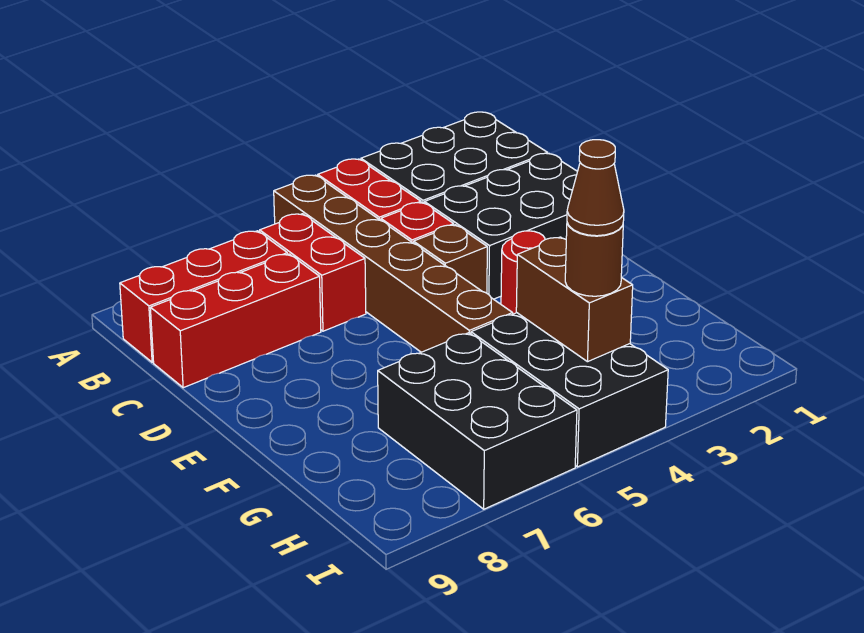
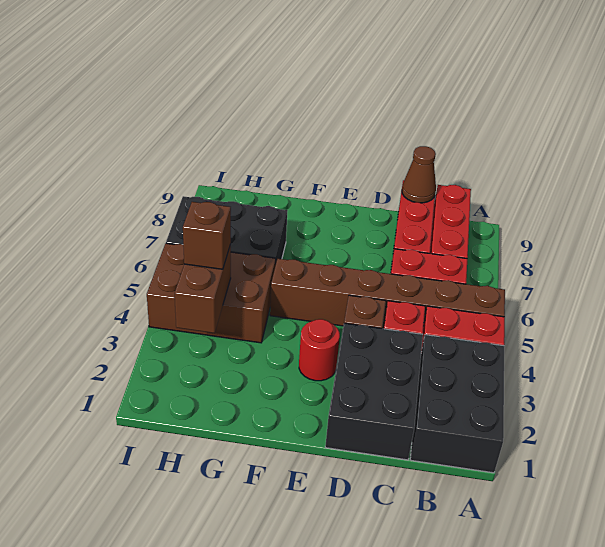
black 2x3 brick [471,313,668,467] -> brown 2x3 brick [147,243,276,343]
brown 1x2 brick [516,237,633,362] -> brown 1x2 brick turned to [175,245,231,333]
brown 1x1 round brick [565,223,623,296] -> brown 1x1 brick [183,202,231,269]
brown 1x1 cone [567,140,624,236] -> brown 1x1 cone moved to [402,146,436,203]

